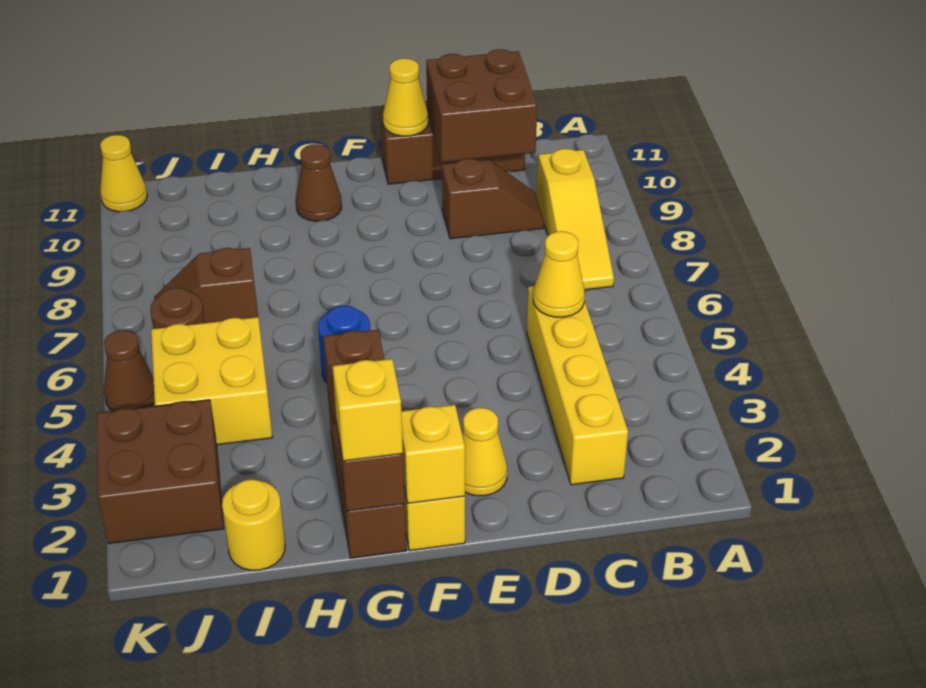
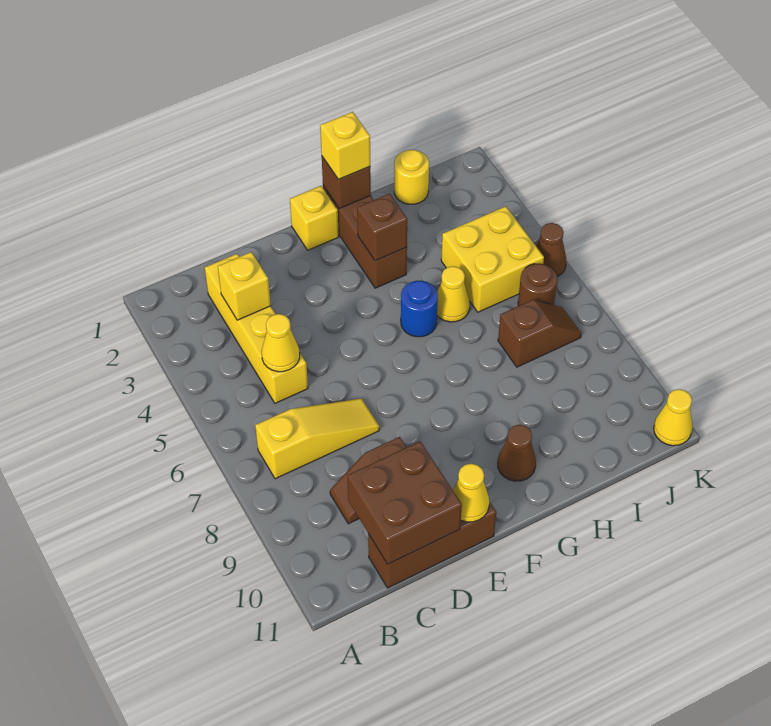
yellow 1x3 slope [537,149,614,290] -> yellow 1x3 slope turned to [255,399,379,479]
yellow 1x1 cone [463,408,507,496] -> yellow 1x1 cone moved to [437,266,470,322]
yellow 1x1 brick [401,405,465,503] -> yellow 1x1 brick moved to [218,252,271,320]
brown 2x2 brick [97,400,224,544] -> none

